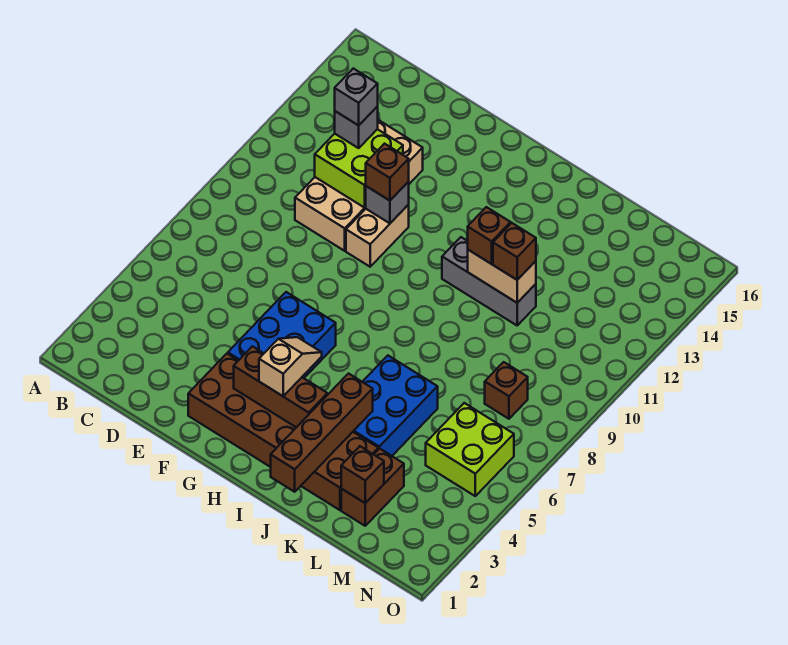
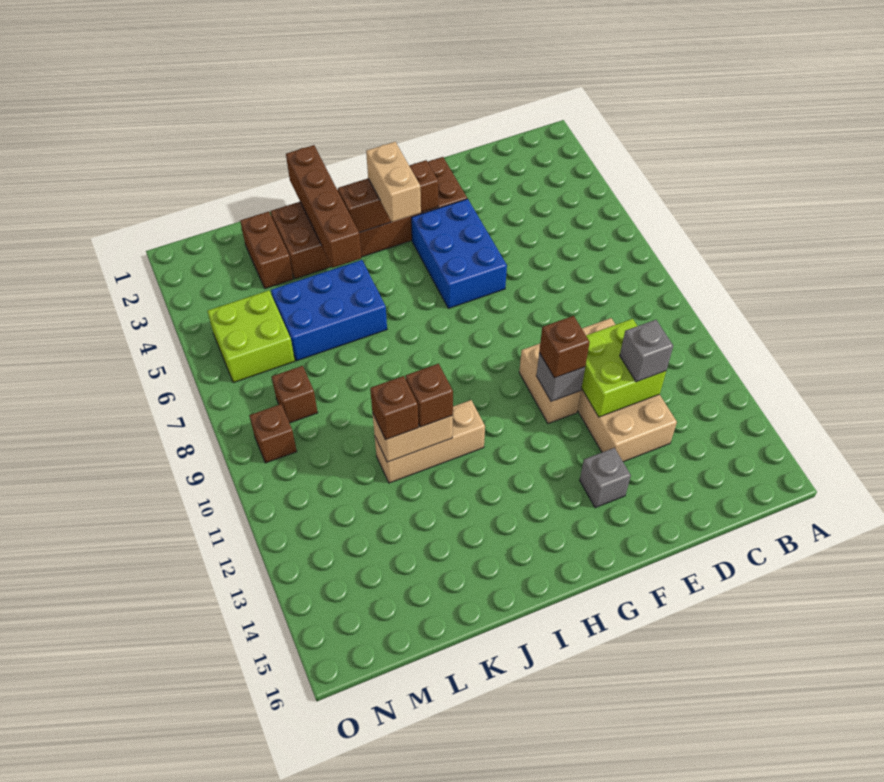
grey 1x1 brick [335,68,378,125] -> grey 1x1 brick moved to [580,448,631,508]
tan 1x2 slope [259,337,322,396] -> tan 1x2 brick [366,142,421,222]
grey 1x3 brick [442,237,536,325] -> tan 1x3 brick [375,400,485,483]
blue 2x3 brick [353,356,438,456] -> blue 2x3 brick turned to [271,260,387,361]
brown 1x1 brick [341,446,384,503] -> brown 1x1 brick moved to [249,404,297,463]

